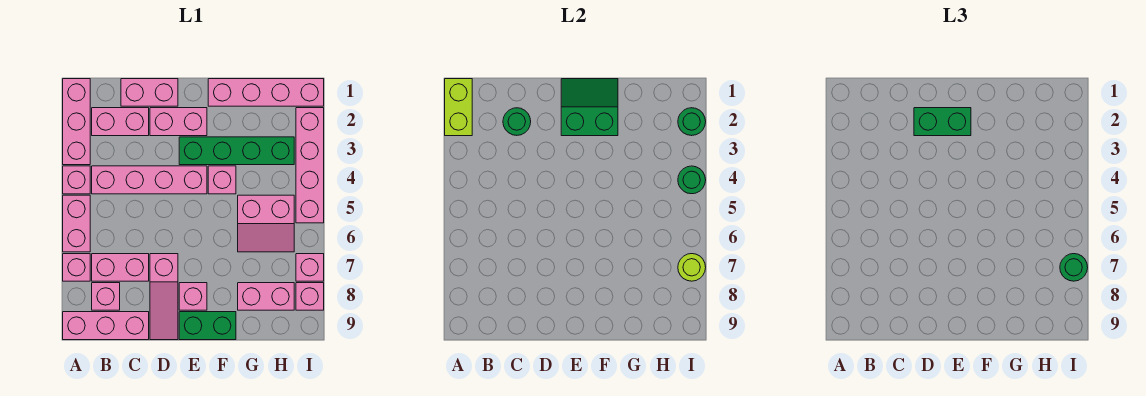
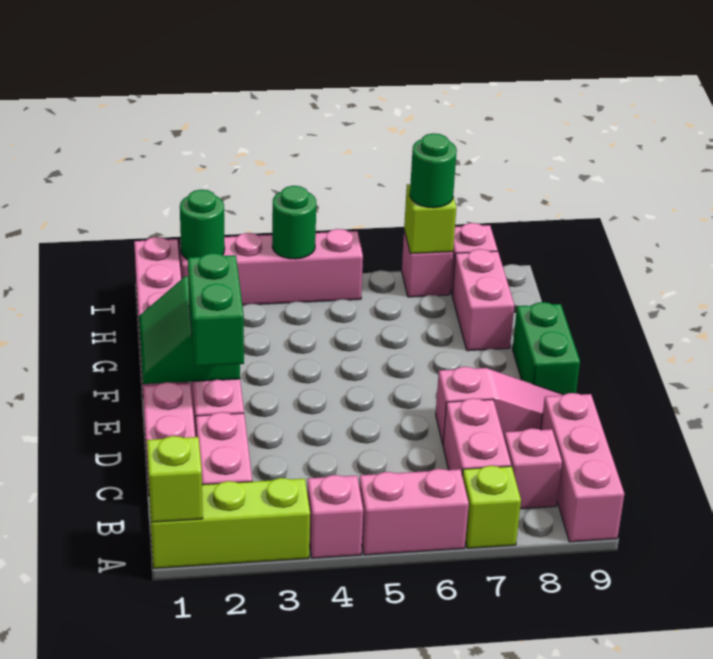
pink 1x3 brick [63,79,90,165] -> lime 1x3 brick [149,478,310,568]
lime 1x2 brick [445,79,472,136] -> lime 1x1 brick [147,436,203,522]
pink 1x1 brick [63,254,90,281] -> lime 1x1 brick [462,466,521,548]
pink 1x4 brick [92,166,207,194] -> none
green 1x1 round brick [503,108,531,135] -> none
green 1x4 brick [179,137,294,165] -> none
pink 1x1 brick [179,283,207,310] -> none
pink 1x1 brick [208,166,236,194] -> none
pink 2x2 slope [238,195,294,252] -> none
lime 1x1 round brick [678,254,706,281] -> lime 1x1 brick [404,184,456,254]

